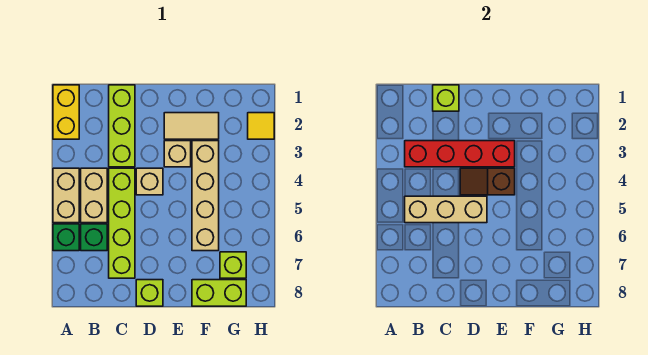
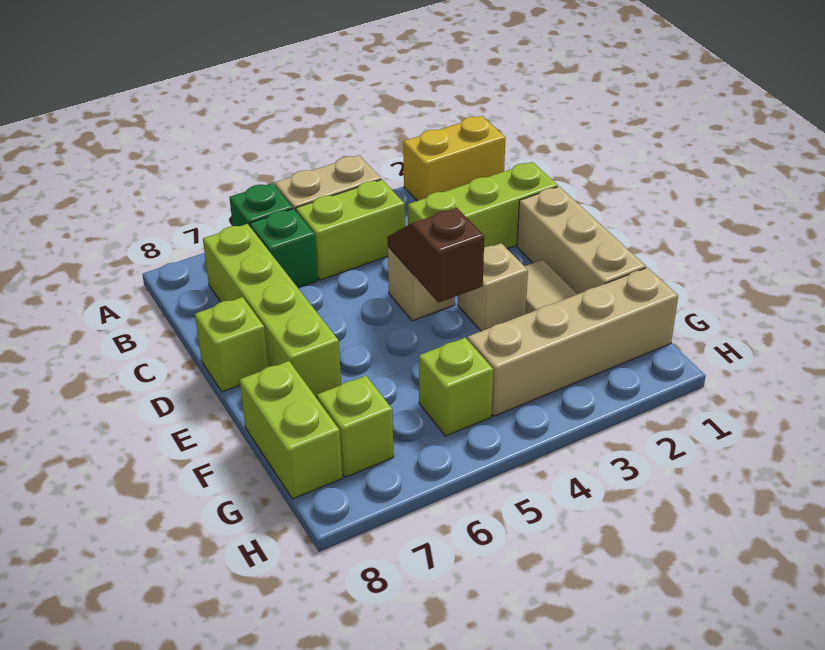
red 1x4 brick [405,141,515,167] -> none
tan 1x2 brick [81,168,107,223] -> lime 1x2 brick [296,180,405,280]
tan 1x3 brick [405,196,487,223] -> tan 1x3 brick moved to [517,187,646,294]
lime 1x1 brick [433,85,459,111] -> lime 1x1 brick moved to [419,338,493,436]
lime 1x4 brick [109,168,135,278] -> lime 1x4 brick turned to [203,224,341,398]
tan 1x4 brick [192,141,219,251] -> tan 1x4 brick moved to [468,268,678,416]
yellow 1x1 tile [248,113,274,139] -> none

